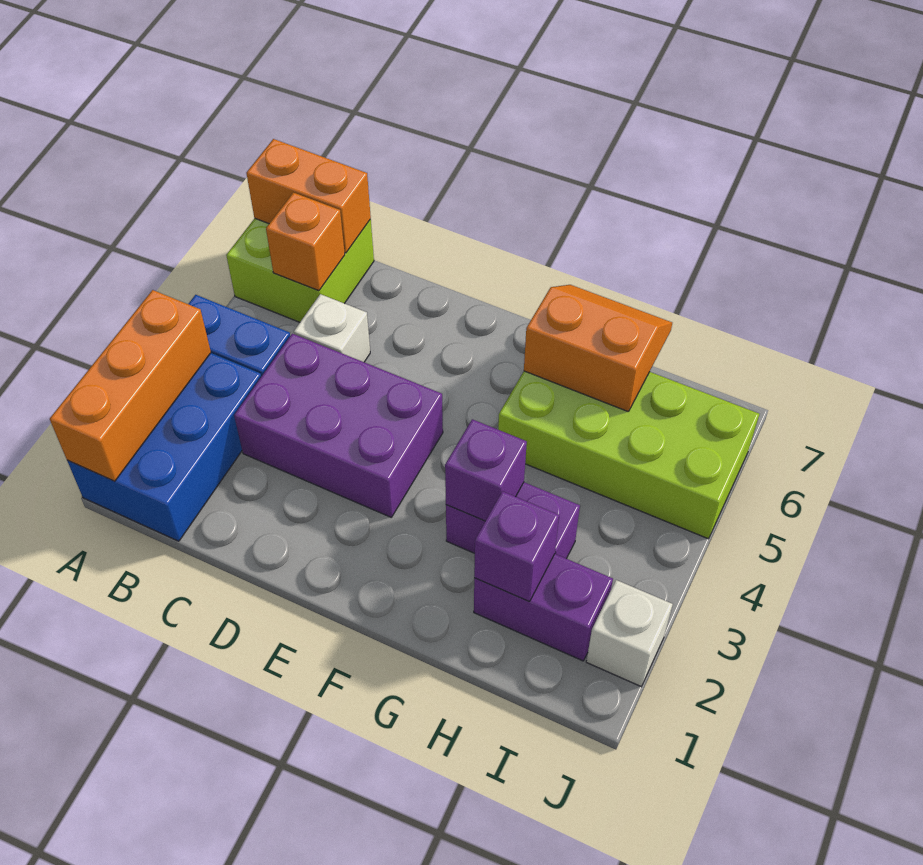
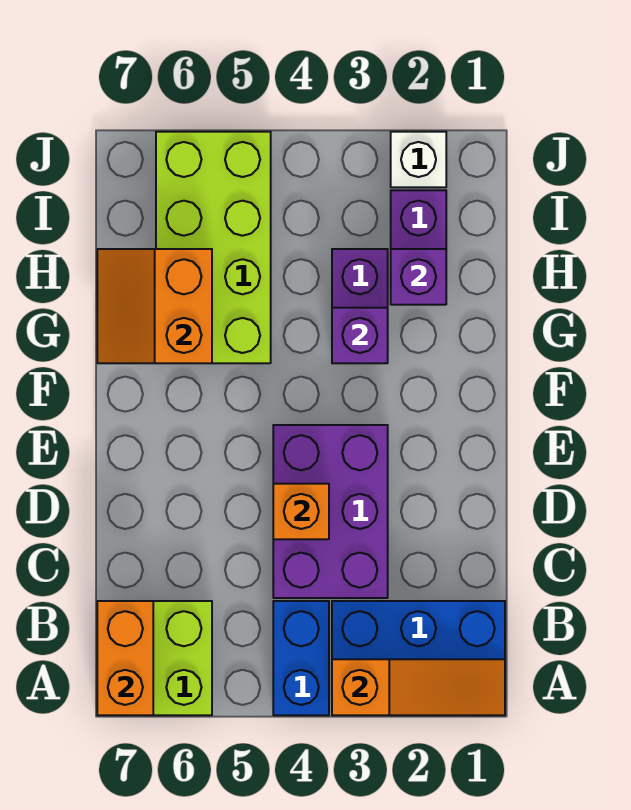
orange 1x3 brick [50,290,211,481] -> orange 1x3 slope [332,659,505,715]
orange 1x1 brick [266,193,345,291] -> orange 1x1 brick moved to [273,484,329,539]
white 1x1 brick [294,294,370,362] -> none

